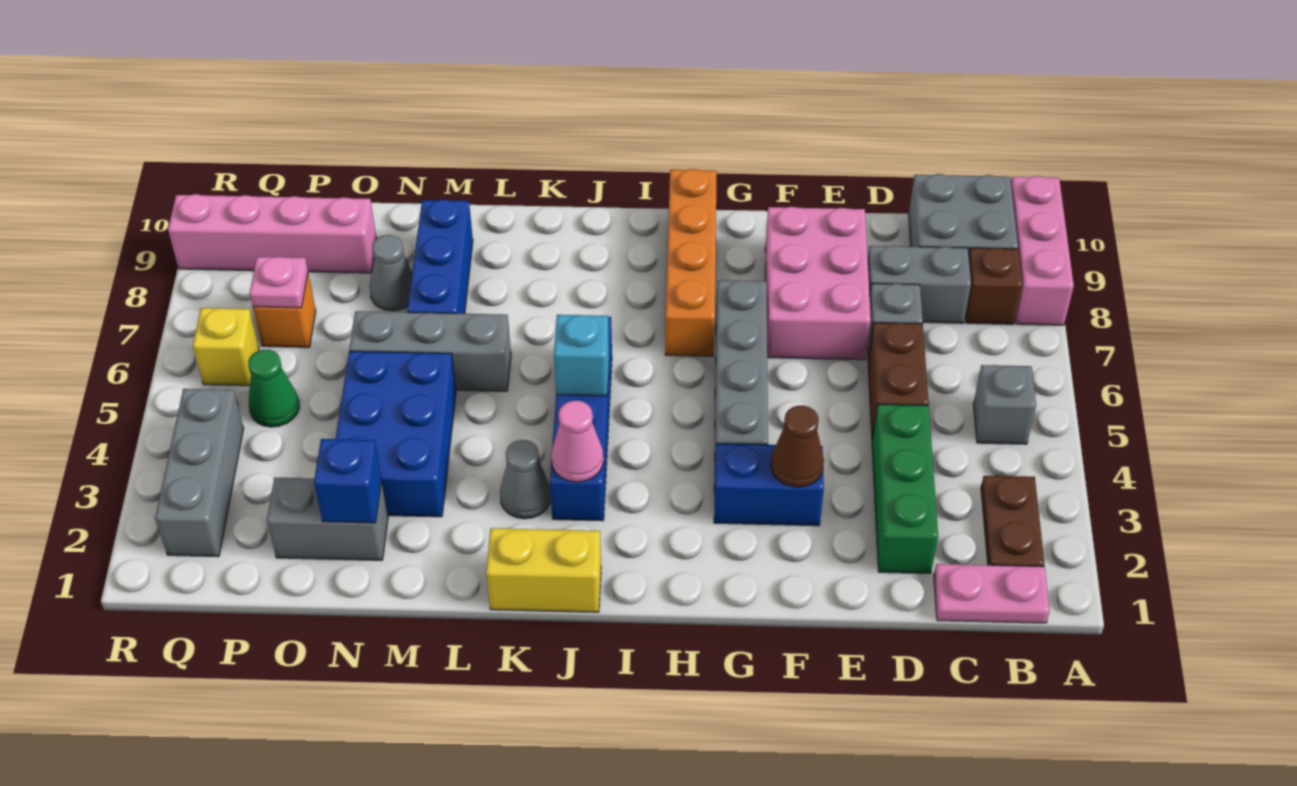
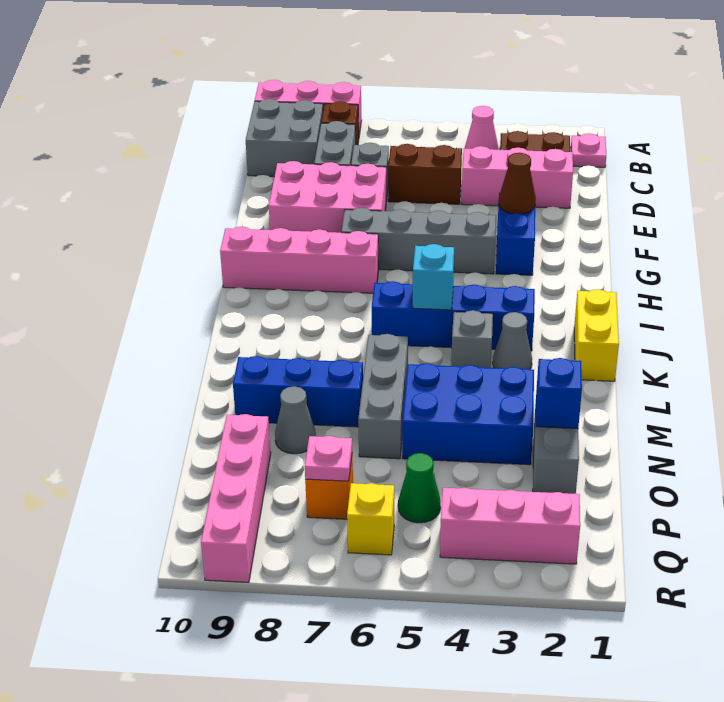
pink 1x2 plate [934,564,1050,623] -> pink 1x1 plate [571,133,606,167]
grey 1x1 brick [973,365,1036,444] -> grey 1x1 brick moved to [451,310,493,368]
green 1x3 brick [872,404,938,574] -> pink 1x3 brick [461,146,573,208]
orange 1x4 brick [665,169,717,356] -> pink 1x4 brick [220,227,379,293]
pink 1x1 cone [551,401,604,482] -> pink 1x1 cone moved to [465,106,499,150]
grey 1x3 brick [155,389,244,557] -> pink 1x3 brick [440,488,580,564]

